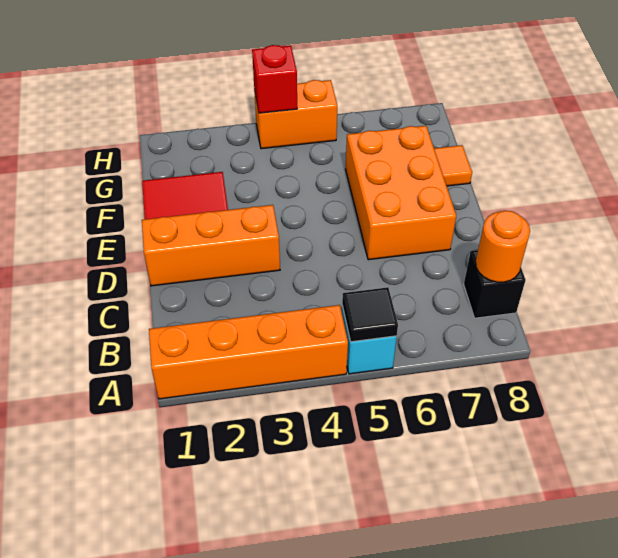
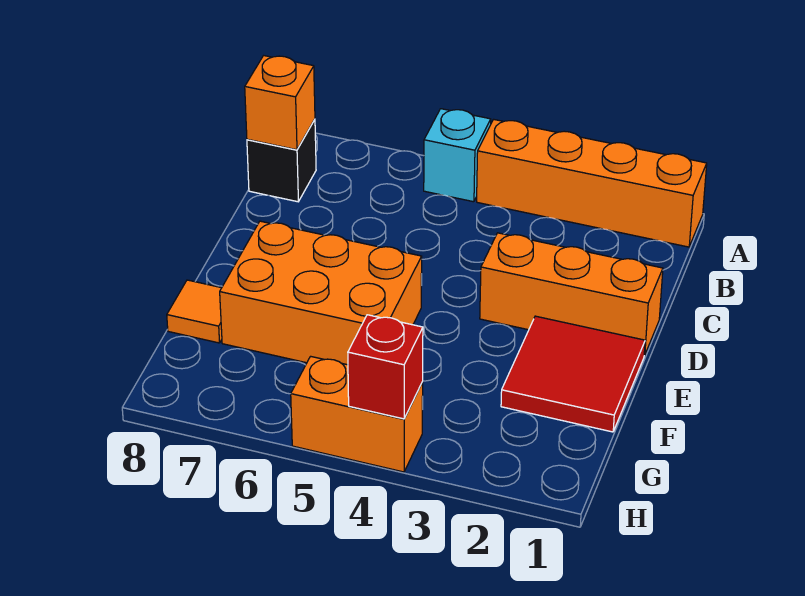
black 1x1 tile [342,287,398,342] -> none
orange 1x1 round brick [476,211,530,282] -> orange 1x1 brick [245,56,315,150]
orange 2x3 brick [346,126,456,260] -> orange 2x3 brick turned to [220,221,422,365]

